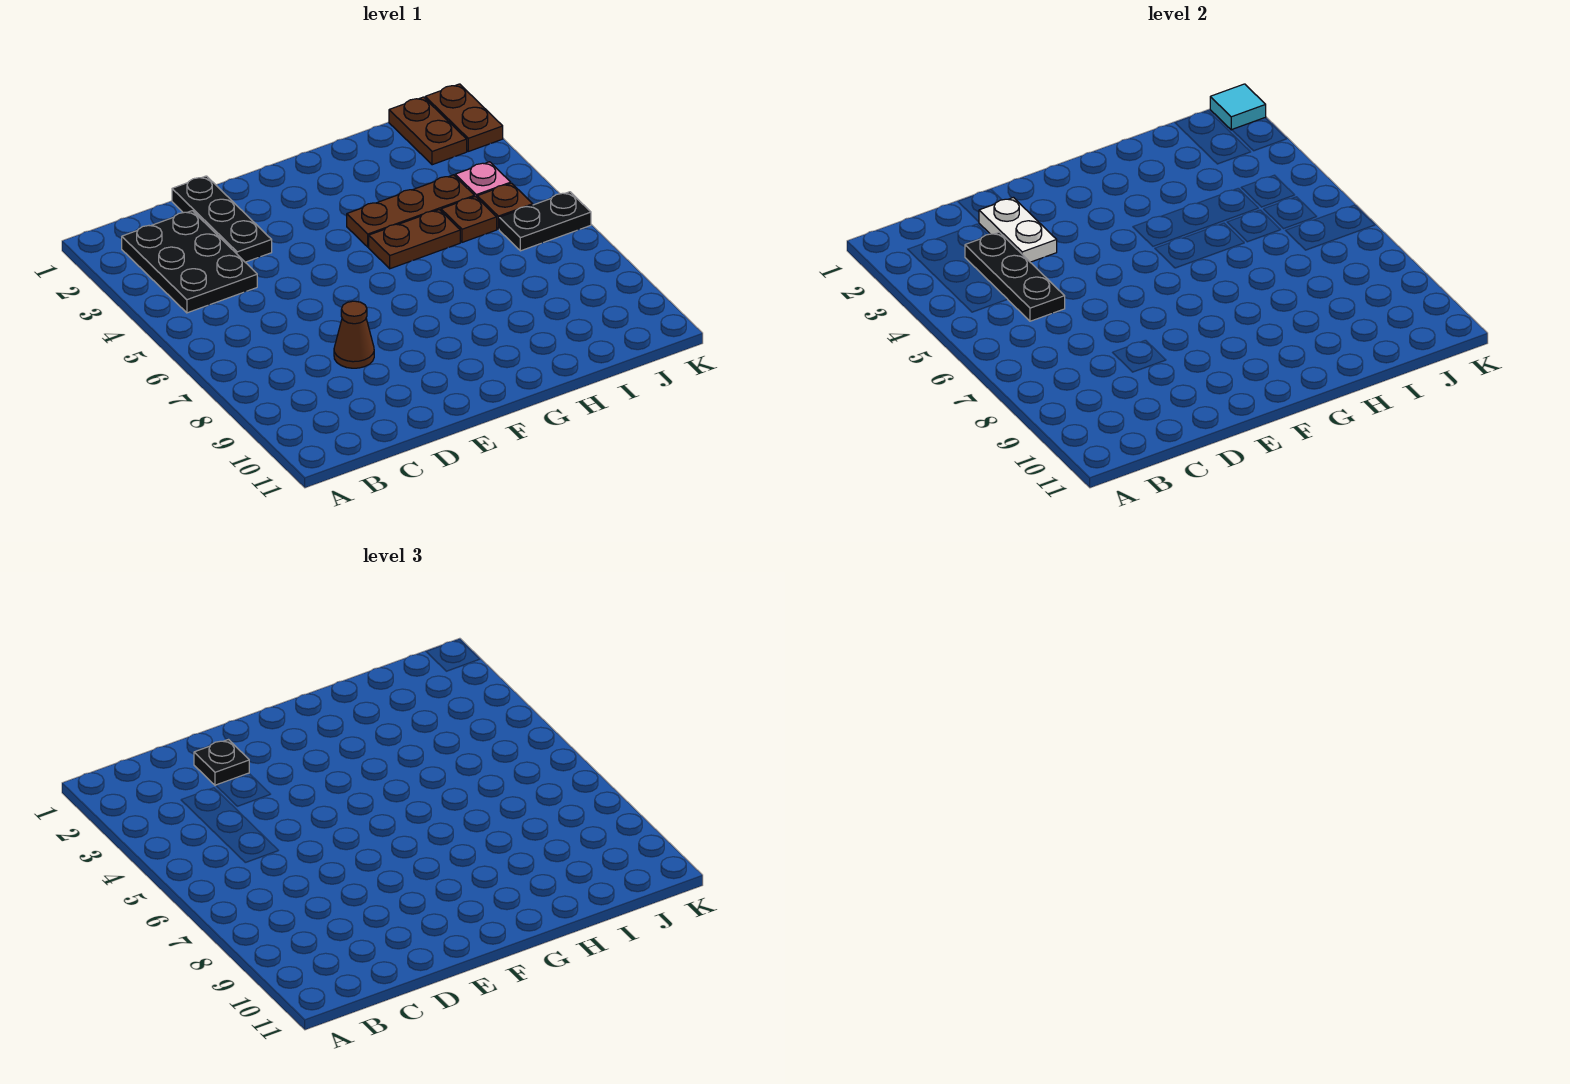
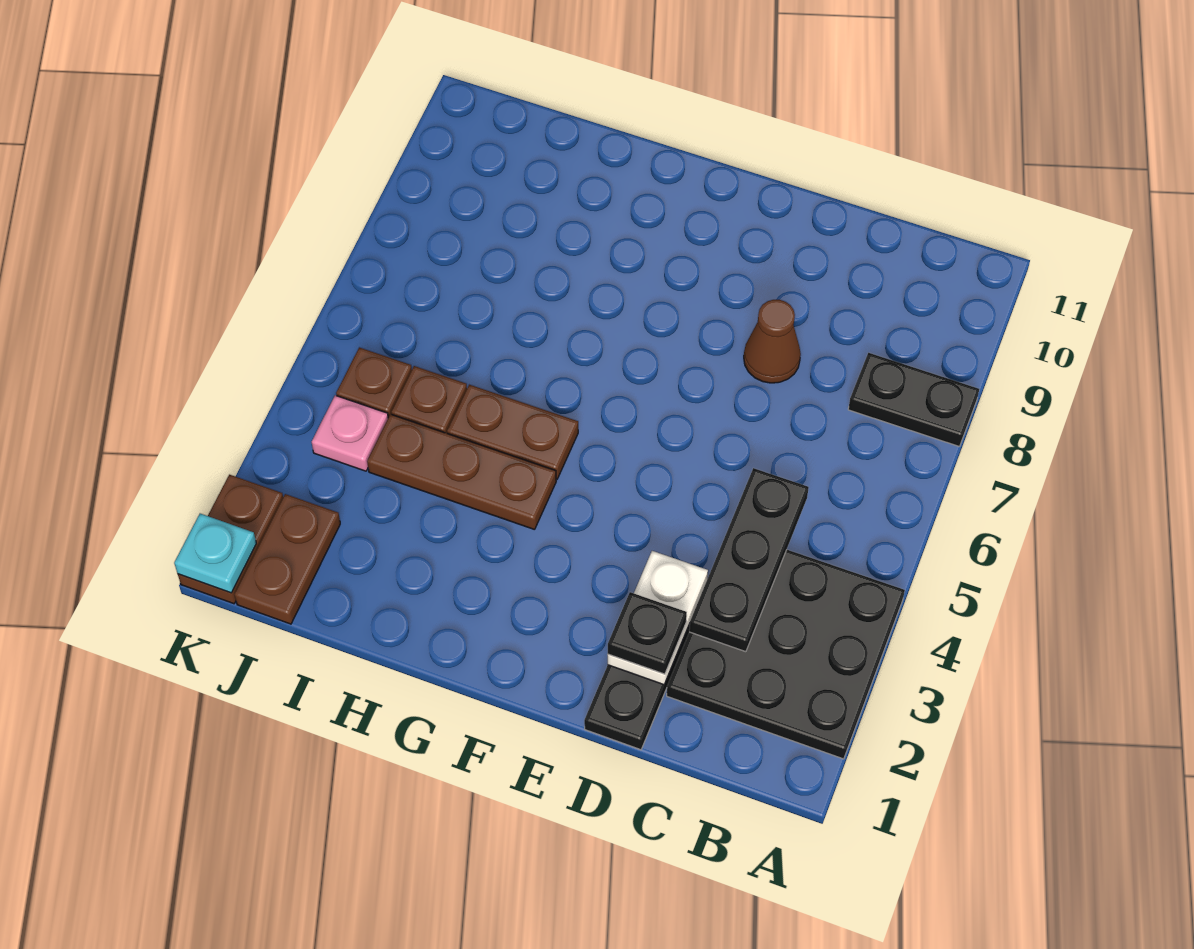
black 2x3 plate [122,211,257,313] -> black 3x3 plate [667,550,905,759]
black 1x2 plate [499,192,591,251] -> black 1x2 plate moved to [848,353,979,447]
cyan 1x1 tile [1210,84,1266,130] -> cyan 1x1 plate [174,514,256,593]

